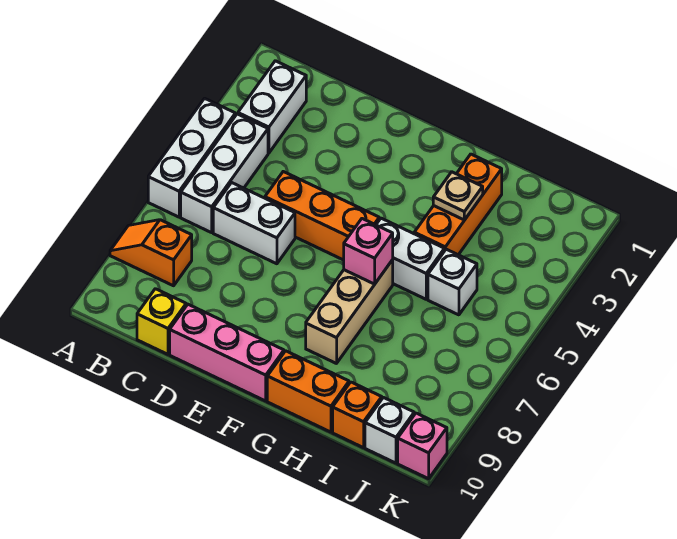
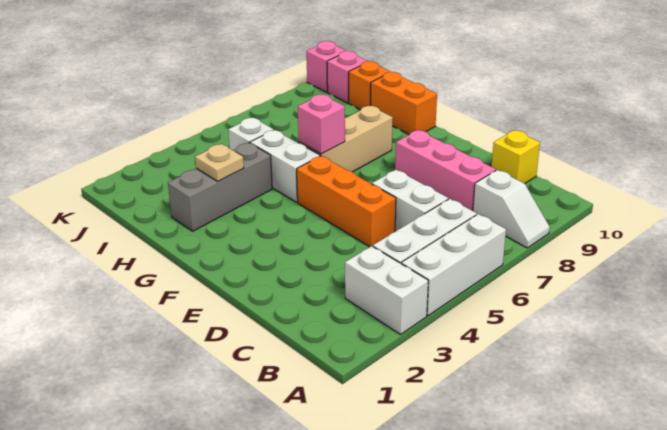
orange 1x2 slope [110,220,192,286] -> white 1x2 slope [473,170,550,248]
white 1x2 brick [238,61,306,153] -> white 1x2 brick turned to [345,246,428,334]
pink 1x3 brick [170,304,284,401] -> pink 1x3 brick moved to [395,130,496,211]
orange 1x3 brick [414,154,502,255] -> grey 1x3 brick [168,143,272,231]
white 1x1 brick [365,397,414,463] -> pink 1x1 brick [327,51,367,103]

